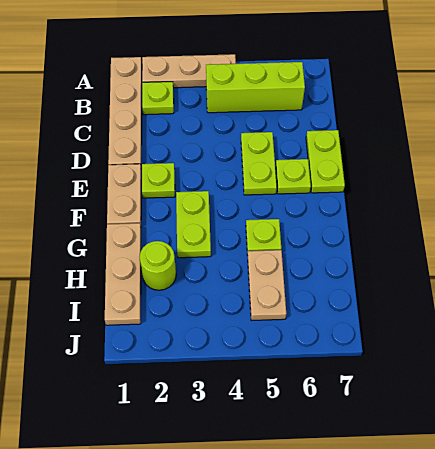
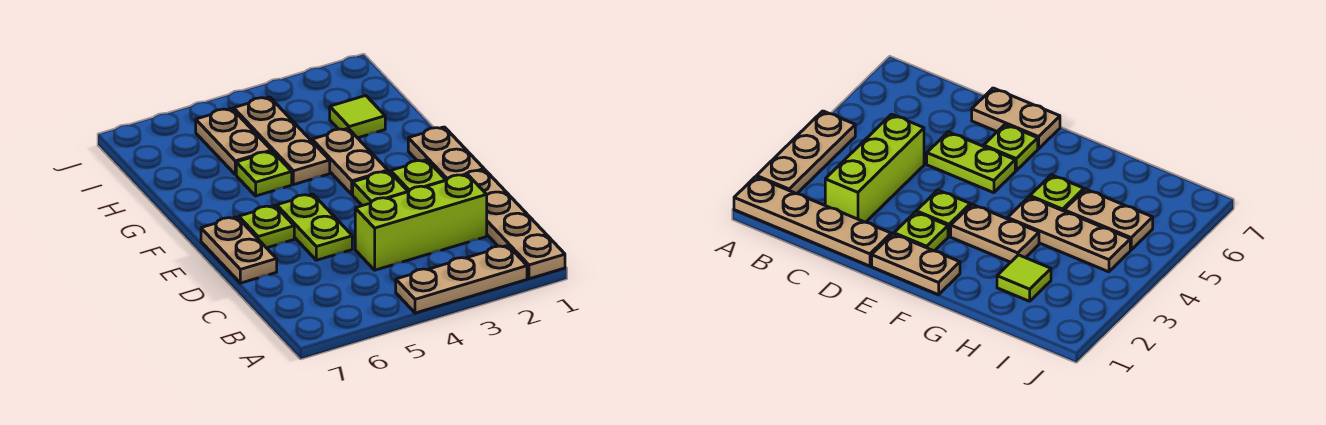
lime 1x1 plate [142,82,174,115] -> lime 1x1 plate moved to [353,171,408,206]
lime 1x3 brick [206,62,305,113] -> lime 1x3 brick moved to [355,174,487,270]
lime 1x2 plate [306,130,345,193] -> tan 1x2 plate [201,217,277,283]
lime 1x2 plate [176,191,211,258] -> tan 1x2 plate [312,128,388,194]
tan 1x3 plate [105,223,141,325] -> tan 1x3 plate moved to [234,97,330,185]
lime 1x1 round brick [140,241,176,290] -> lime 1x1 tile [330,96,385,138]

